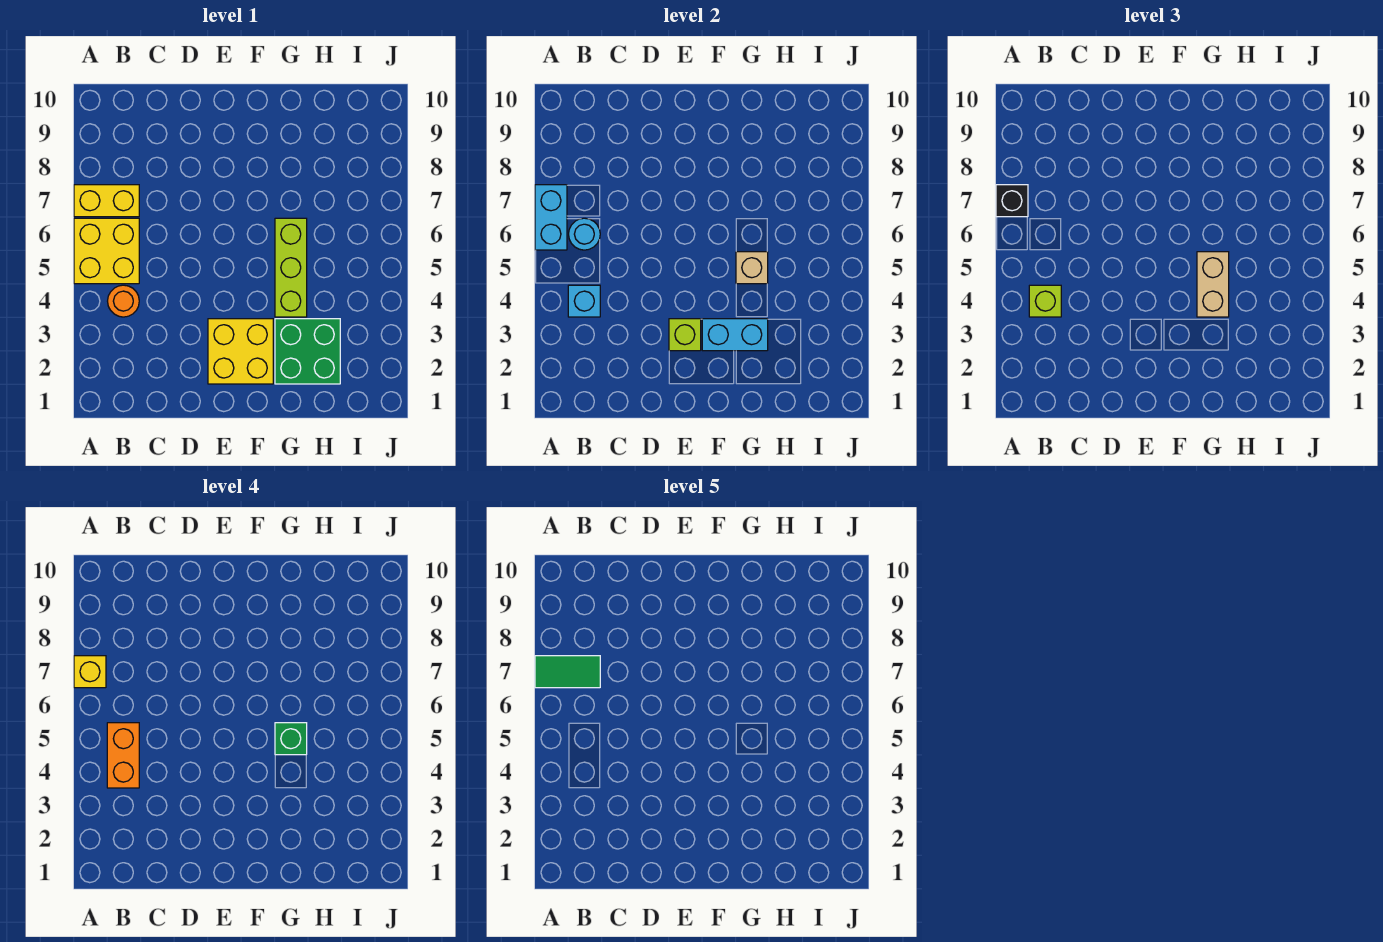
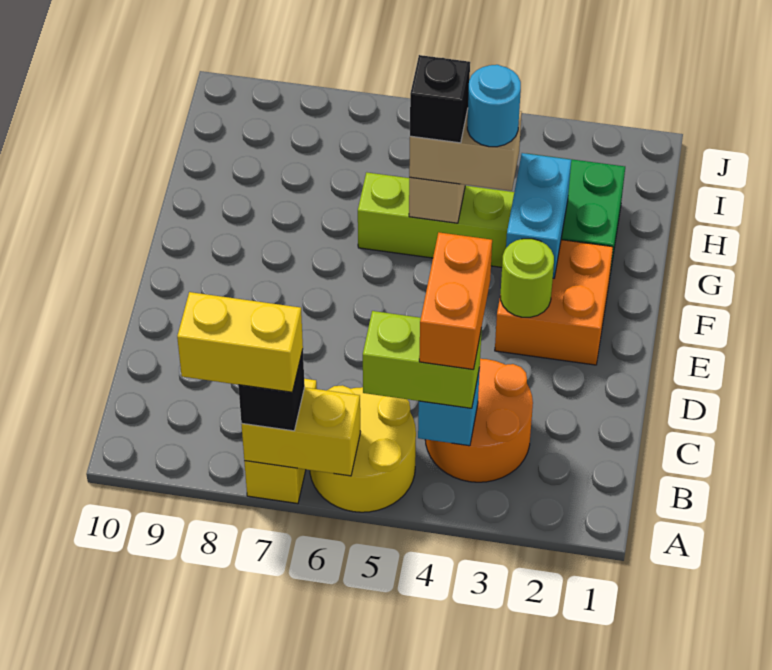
yellow 2x2 brick [74,218,139,284] -> yellow 2x2 round brick [310,385,416,512]
cyan 1x2 brick [535,185,567,250] -> yellow 1x2 brick [241,387,360,476]
yellow 1x1 brick [74,656,106,688] -> yellow 1x2 brick [177,292,303,392]
green 1x2 tile [535,656,600,688] -> none
orange 1x1 round brick [108,285,139,317] -> orange 2x2 round brick [425,359,533,482]
lime 1x1 brick [1029,285,1061,317] -> lime 1x2 brick [363,311,482,408]
orange 1x2 brick [107,723,139,788] -> orange 1x2 brick turned to [419,232,492,370]
cyan 1x1 round brick [569,218,600,250] -> cyan 1x1 round brick moved to [467,65,521,147]
yellow 2x2 brick [208,319,273,384] -> orange 2x2 brick [495,240,613,365]
lime 1x1 brick [669,319,701,351] -> lime 1x1 round brick [501,239,554,317]
green 1x1 brick [275,723,307,755] -> black 1x1 brick [410,55,470,143]

